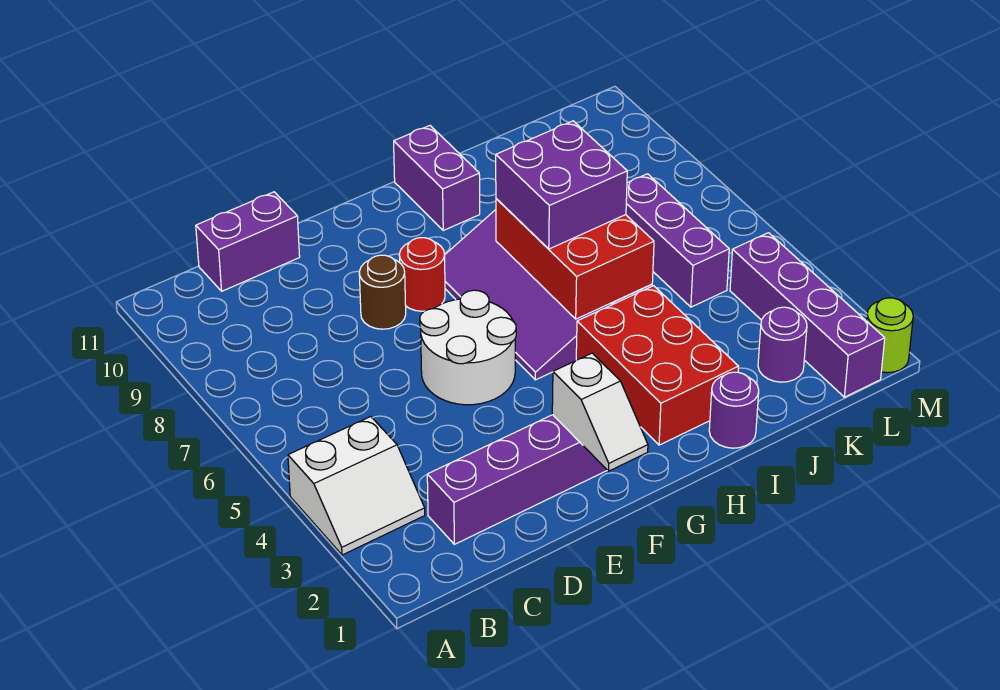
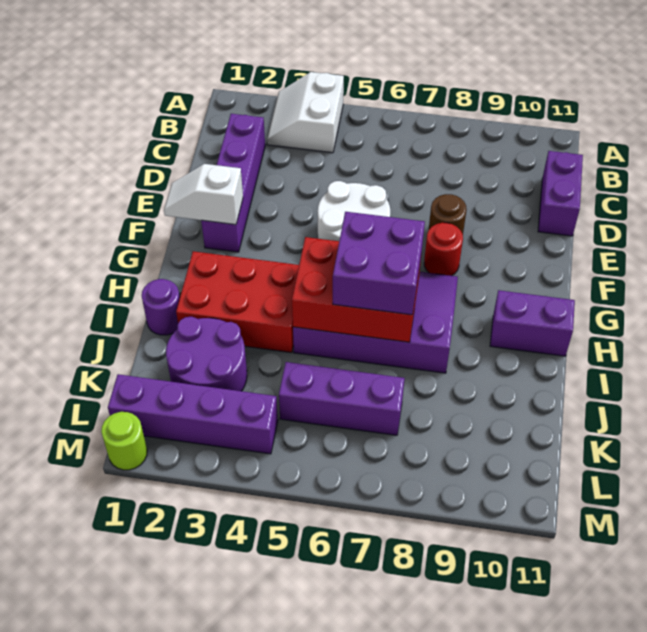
purple 1x1 round brick [758,307,807,382] -> purple 2x2 round brick [166,317,247,391]

